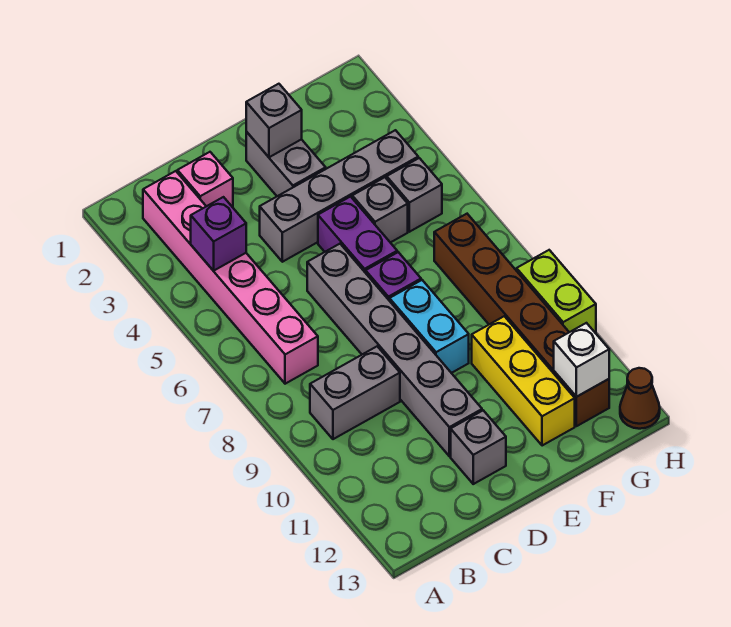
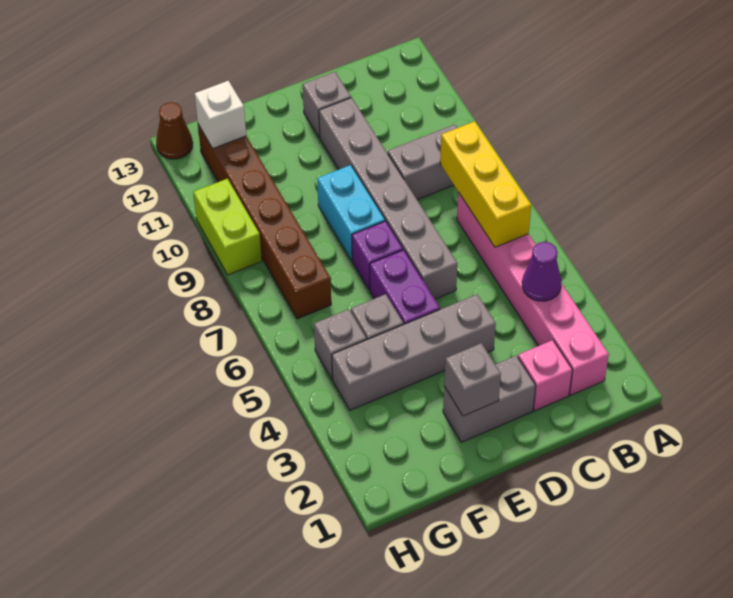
purple 1x1 brick [191,197,246,271] -> purple 1x1 cone [522,242,561,301]
grey 1x2 brick [246,132,326,196] -> grey 1x2 brick turned to [443,355,536,442]
yellow 1x3 brick [472,316,575,446] -> yellow 1x3 brick moved to [440,121,531,247]

